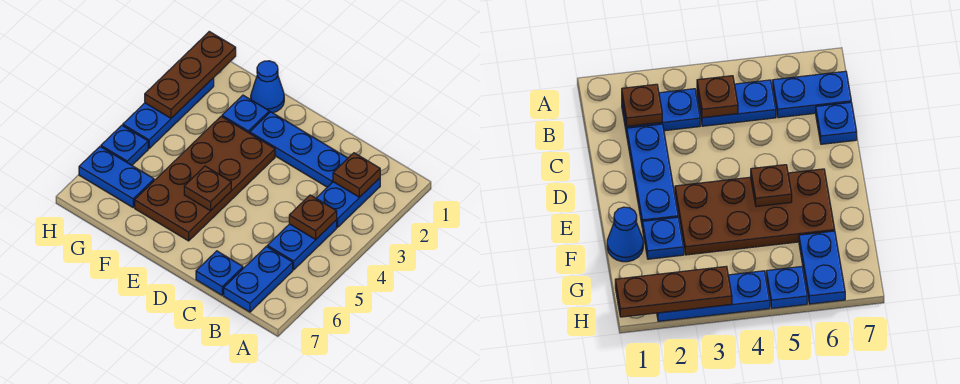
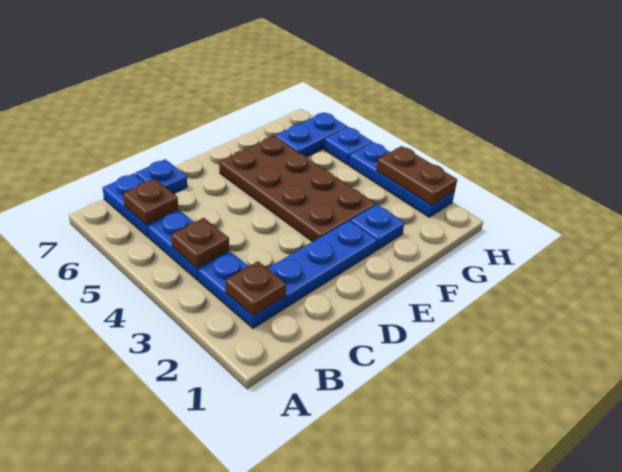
brown 1x1 plate [184,166,231,211] -> brown 1x1 plate moved to [123,179,178,225]
blue 1x1 cone [251,61,284,113] -> none
brown 1x3 plate [145,32,236,118] -> brown 1x2 plate [376,146,457,205]

